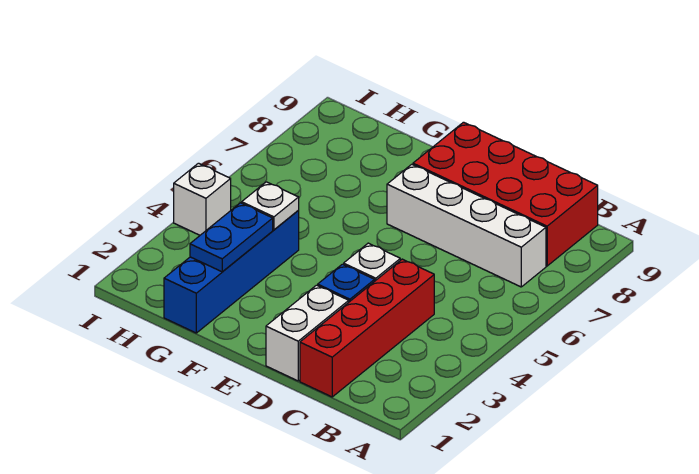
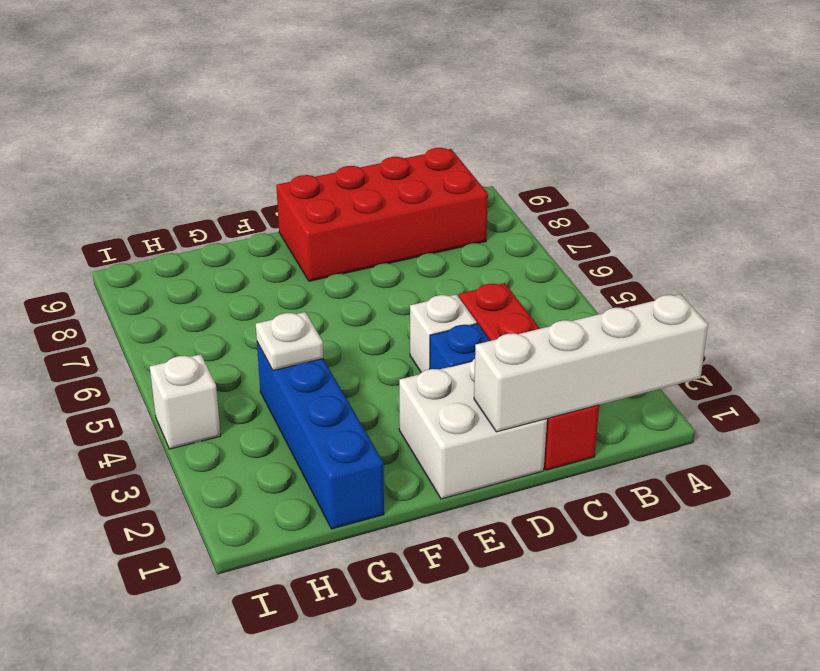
white 1x4 brick [387,164,546,287] -> white 1x4 brick moved to [474,294,708,432]
white 1x2 brick [266,285,349,381] -> white 2x2 brick [399,359,547,499]
blue 1x2 plate [190,203,273,272] -> none

